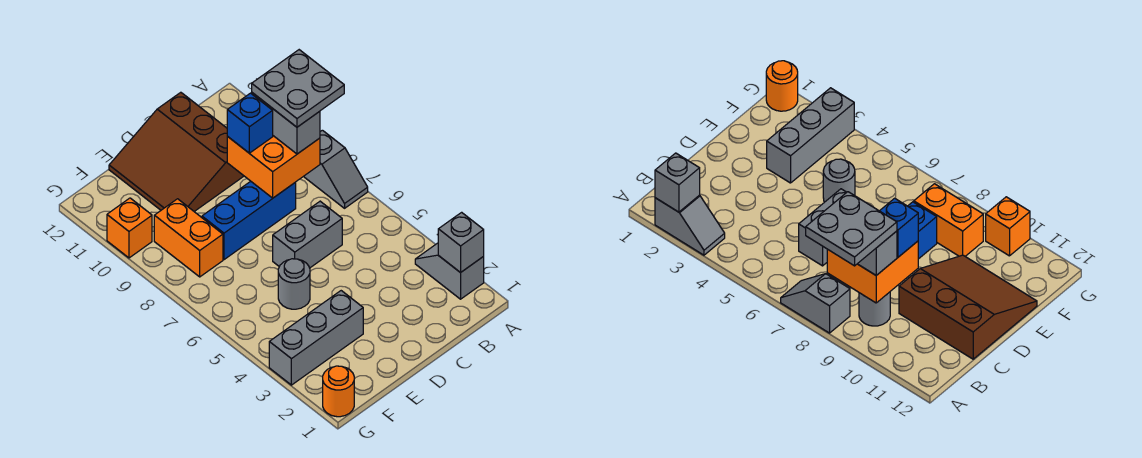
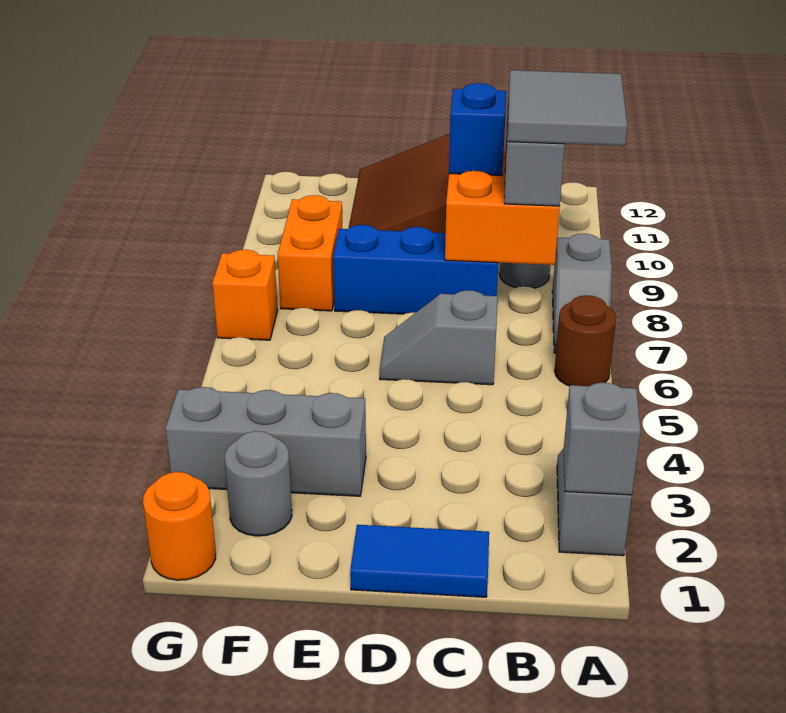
none -> brown 1x1 round brick [555,295,616,386]
grey 2x2 plate [252,50,344,127] -> grey 2x2 tile [508,70,627,146]
none -> blue 1x2 tile [350,525,489,597]
grey 1x2 brick [273,201,342,268] -> grey 1x2 slope [380,290,497,385]
grey 1x1 round brick [278,259,310,309] -> grey 1x1 round brick moved to [225,431,292,536]
orange 1x1 brick [107,198,152,258] -> orange 1x1 brick moved to [212,250,278,340]

